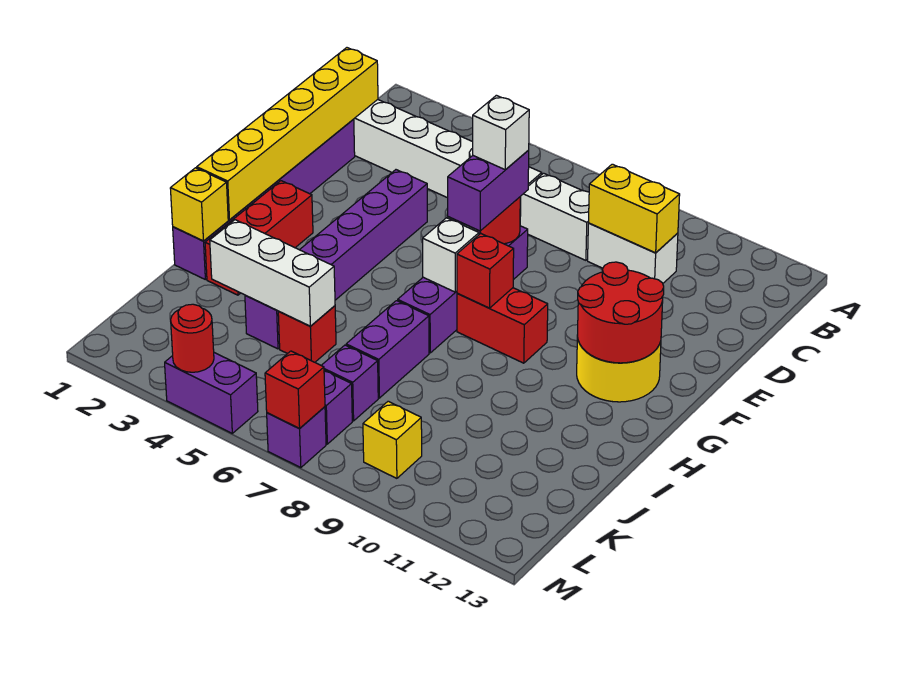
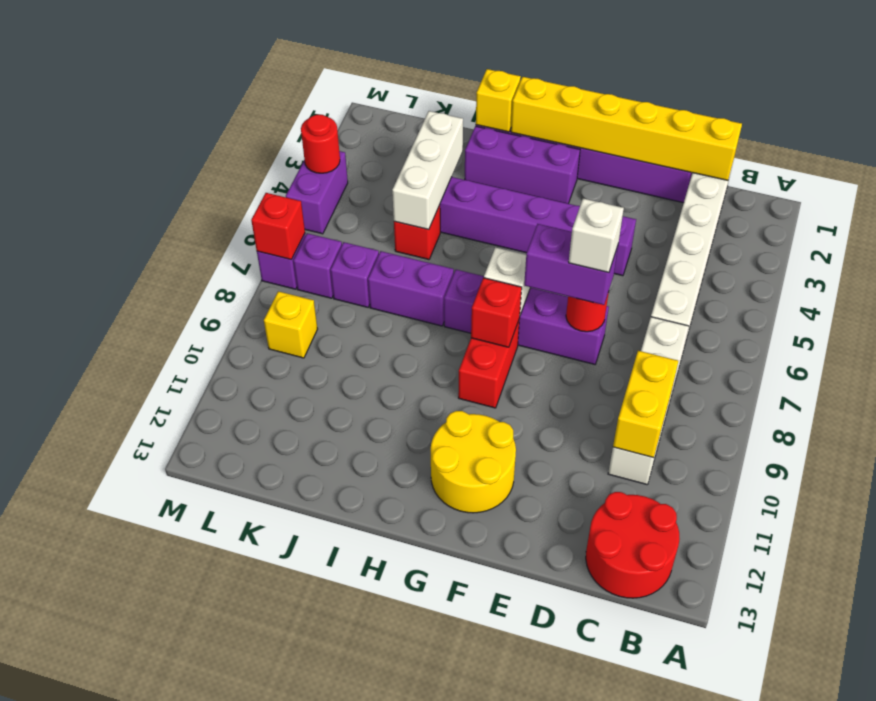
red 2x2 round brick [577,262,664,363] -> red 2x2 round brick moved to [586,492,679,598]
red 1x3 brick [205,181,313,295] -> purple 1x3 brick [465,126,580,203]

